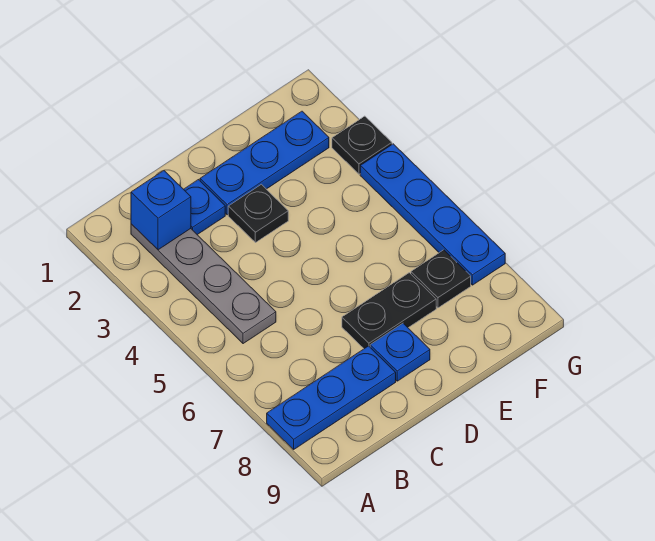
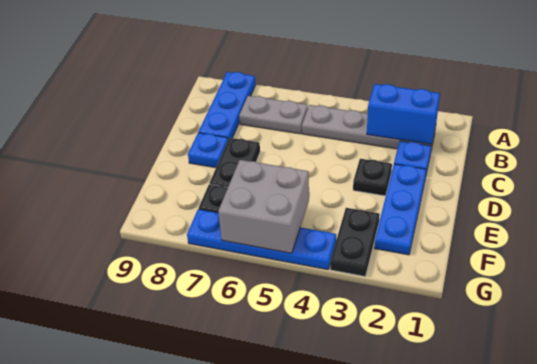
blue 1x1 brick [131,171,191,250] -> blue 1x2 brick [367,84,440,145]
none -> grey 1x2 plate [239,96,308,134]
none -> grey 2x2 brick [218,160,309,253]
black 1x1 plate [332,116,392,174] -> black 1x2 plate [330,208,380,276]

